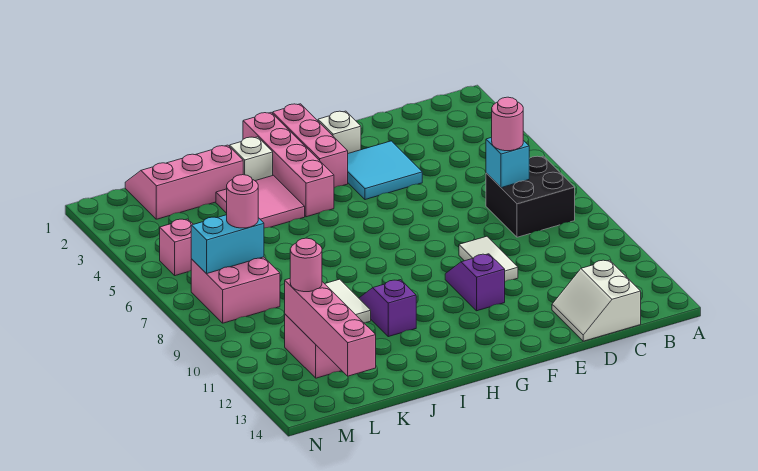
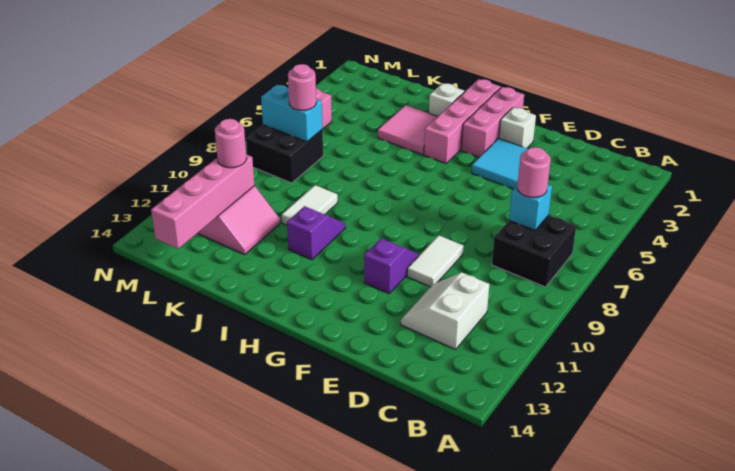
white 2x2 slope [552,260,641,341] -> white 2x2 slope moved to [401,273,490,349]
pink 2x3 slope [125,145,243,219] -> none
pink 2x2 brick [191,257,280,323] -> black 2x2 brick [246,125,323,183]

